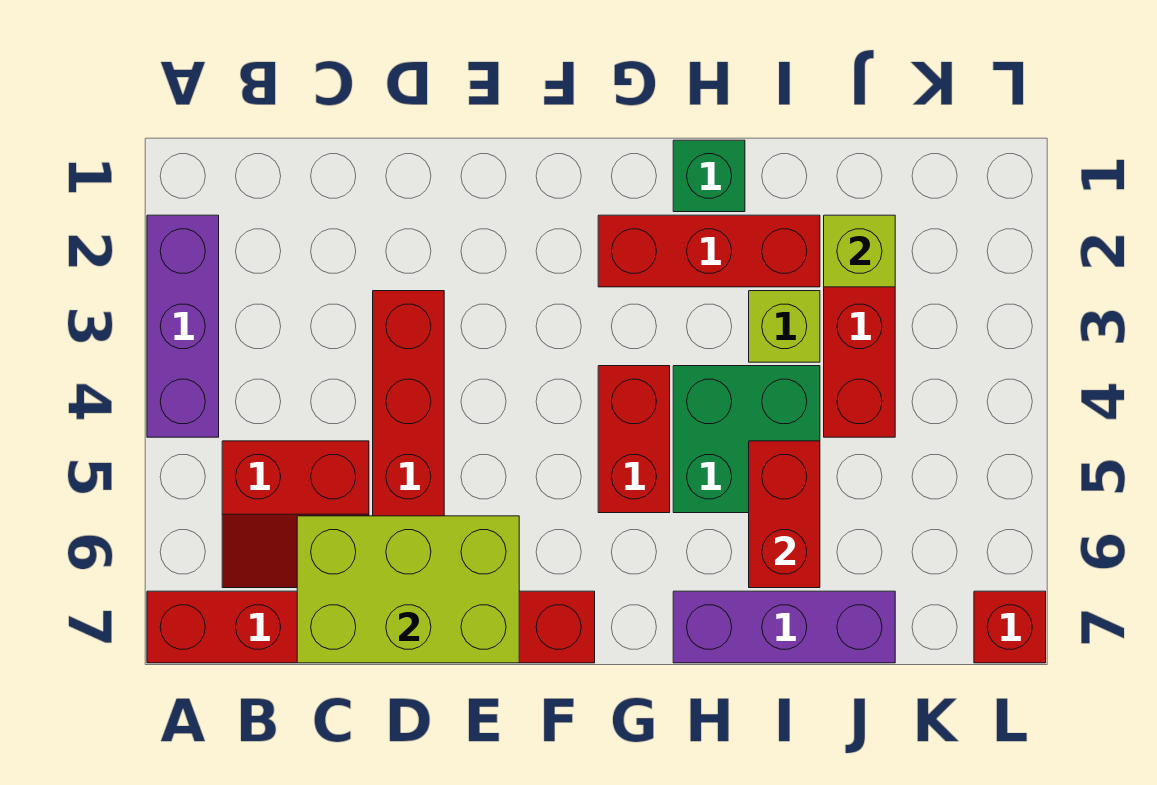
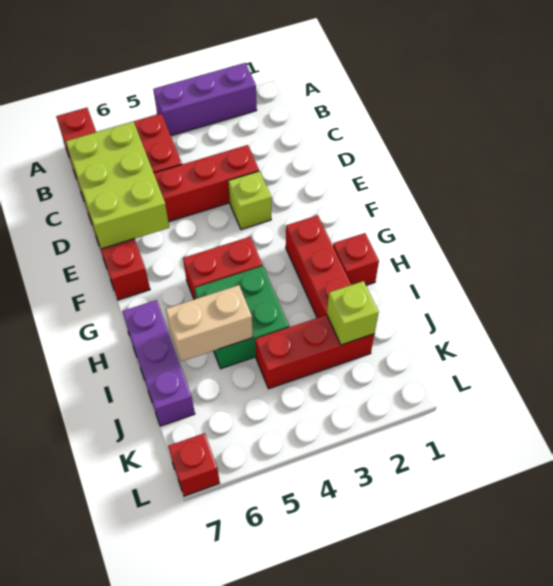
green 1x1 brick [673,140,745,212] -> red 1x1 brick [333,233,379,285]
lime 1x1 brick [749,291,820,362] -> lime 1x1 brick moved to [228,171,271,229]
red 1x2 brick [749,441,820,588] -> tan 1x2 brick [166,285,253,361]

